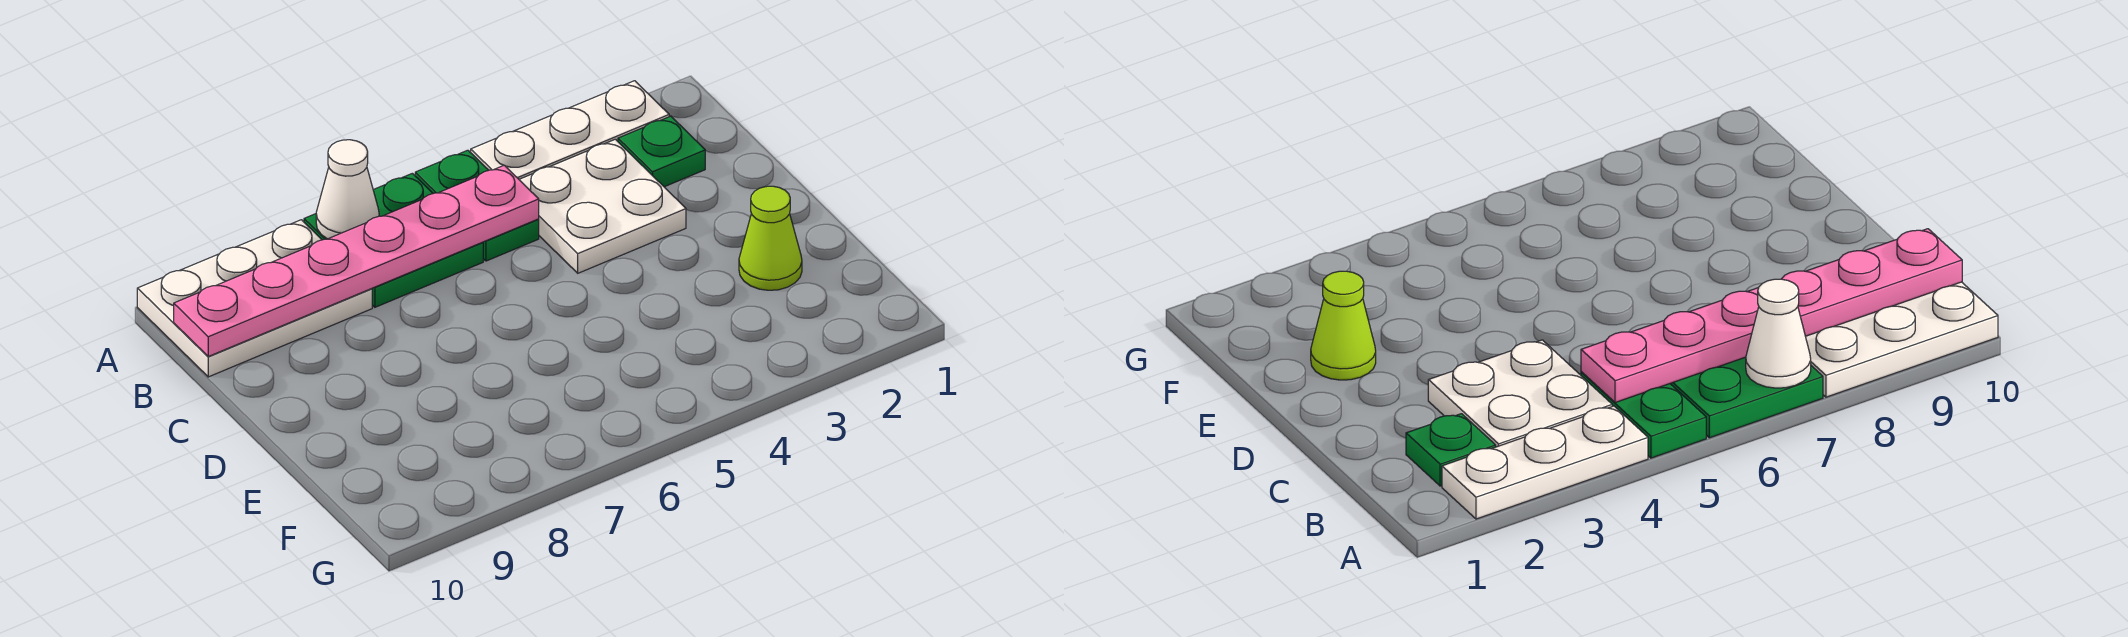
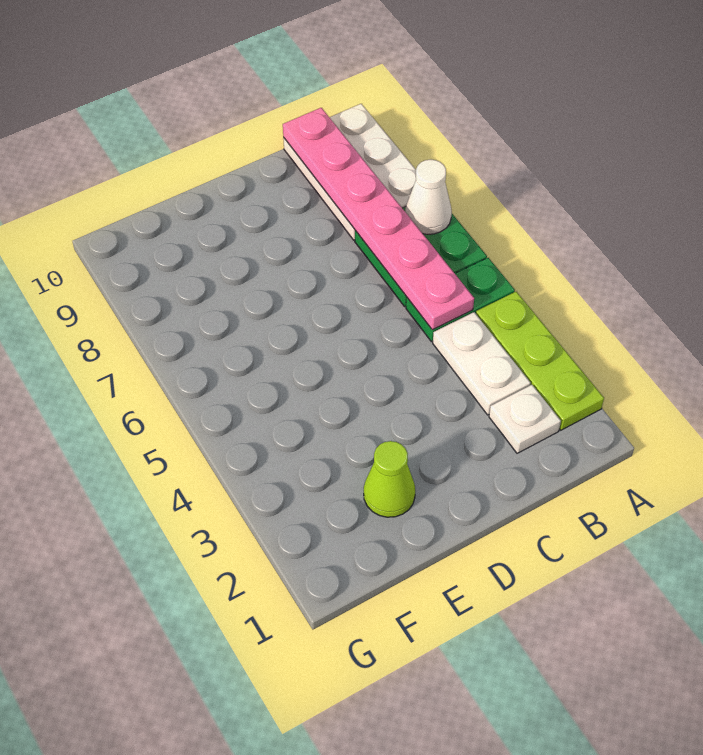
white 1x3 plate [471,81,669,179] -> lime 1x3 plate [476,292,604,430]
green 1x1 plate [618,116,705,187] -> white 1x1 plate [489,385,561,453]
white 2x2 plate [519,139,686,273] -> white 1x2 plate [433,312,530,415]

